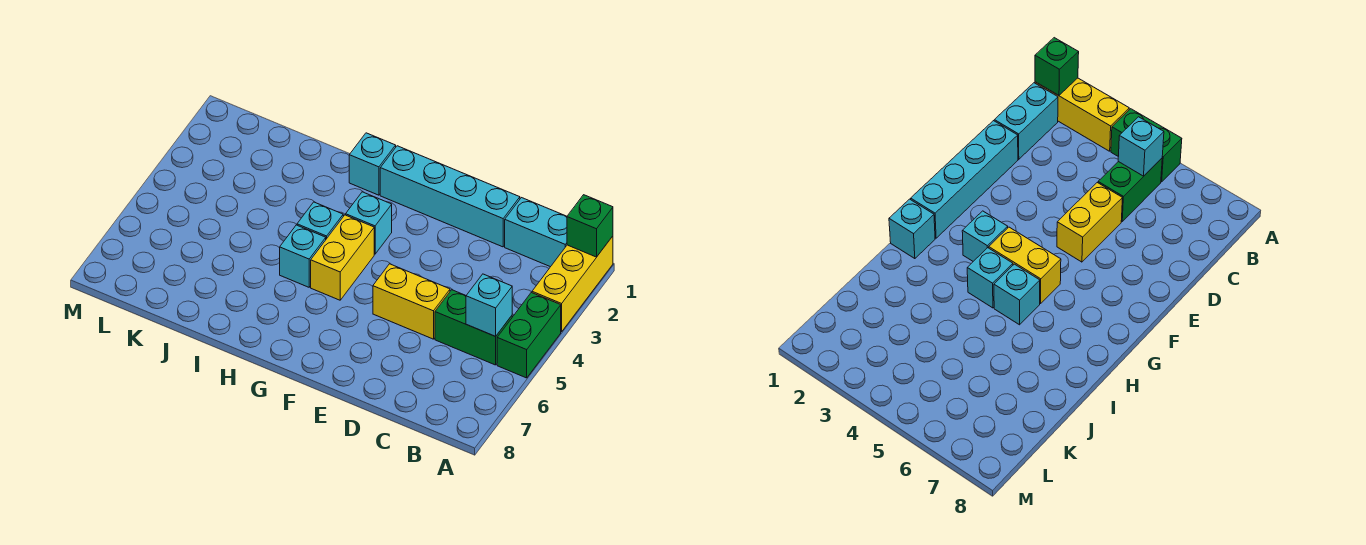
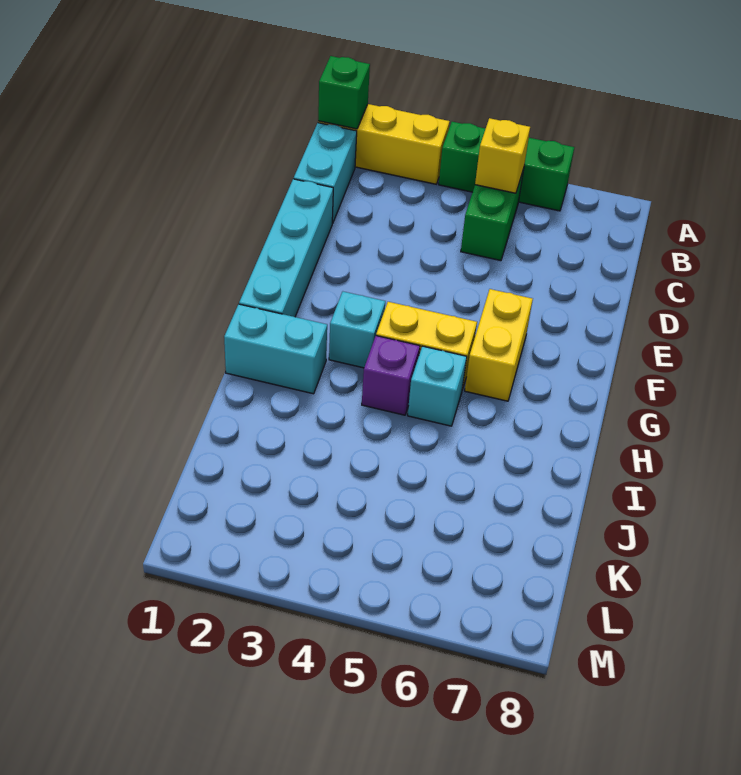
green 1x2 brick [497,293,561,378] -> green 1x3 brick [439,122,574,211]
cyan 1x1 brick [466,274,512,336] -> yellow 1x1 brick [475,118,530,193]
yellow 1x2 brick [373,264,450,339] -> yellow 1x2 brick moved to [465,289,533,401]
cyan 1x1 brick [349,133,396,195] -> cyan 1x2 brick [224,304,327,394]
cyan 1x1 brick [297,202,343,239] -> purple 1x1 brick [362,336,420,415]

